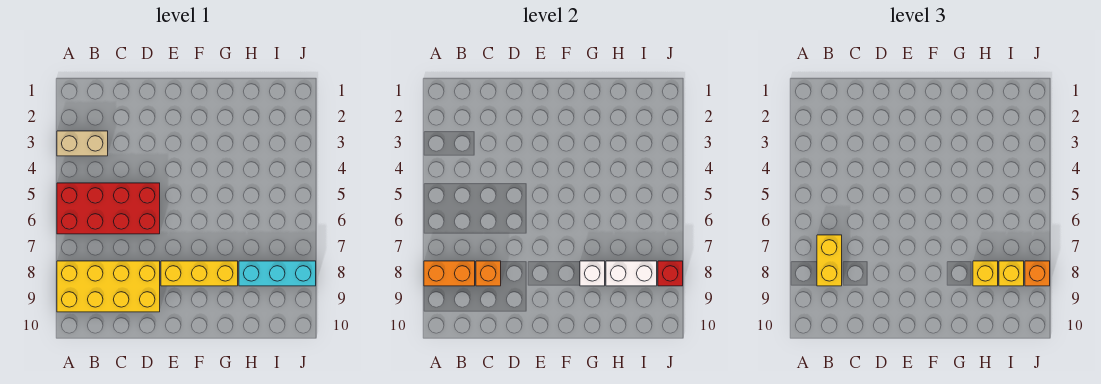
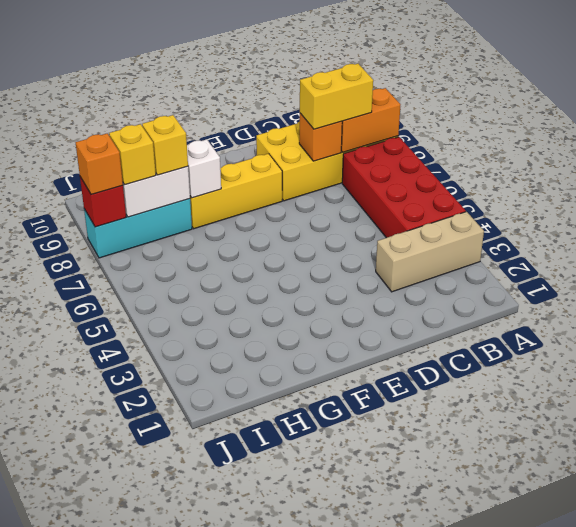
tan 1x2 brick [57,131,108,156] -> tan 1x3 brick [376,212,484,292]
red 2x4 brick [57,183,160,234] -> red 2x4 brick turned to [342,137,466,238]
yellow 1x2 brick [817,235,842,286] -> yellow 1x2 brick turned to [300,64,373,129]

